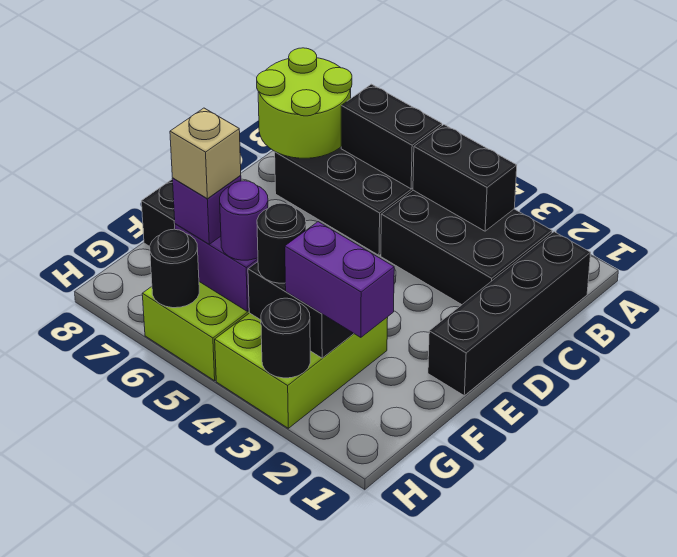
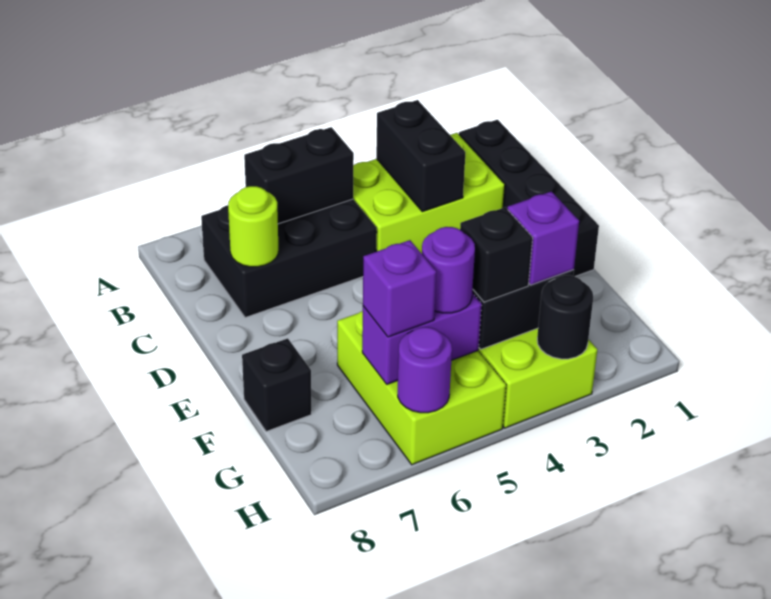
black 2x3 brick [381,190,552,305] -> lime 2x3 brick [353,133,505,254]
black 1x2 brick [413,125,517,231] -> black 1x2 brick turned to [376,100,466,212]
lime 2x2 round brick [257,48,352,158] -> lime 1x1 round brick [228,186,278,267]
purple 1x2 brick [285,222,394,337] -> purple 1x1 brick [507,191,579,285]
black 1x1 round brick [257,203,306,283] -> black 1x1 brick [460,207,533,302]
tan 1x1 brick [170,108,241,199] -> none
black 1x1 round brick [150,229,199,308] -> purple 1x1 round brick [398,327,452,413]

